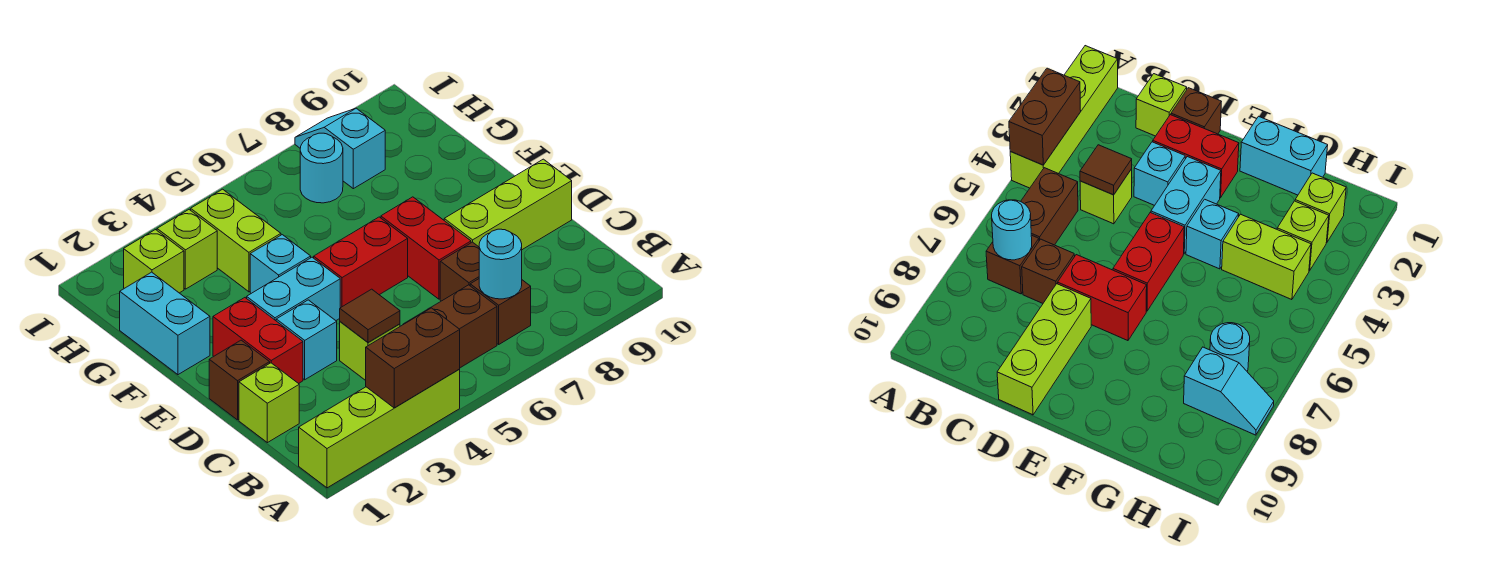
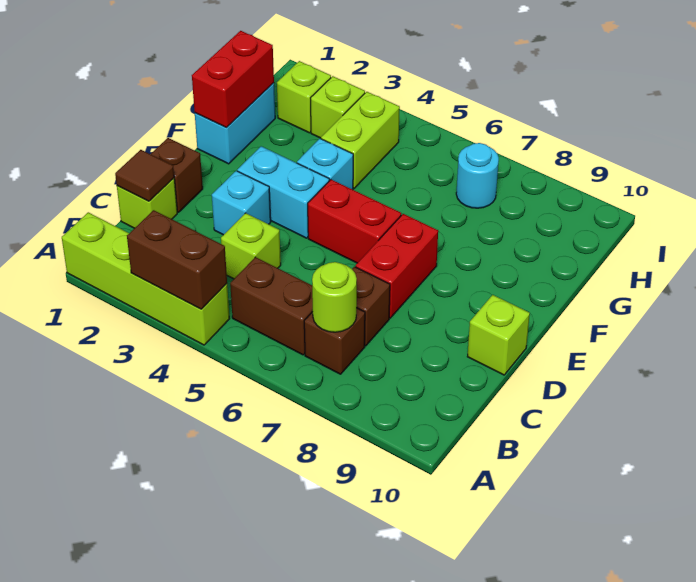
cyan 1x1 round brick [479,229,522,299] -> lime 1x1 round brick [312,262,357,332]
brown 1x1 tile [340,289,400,342] -> brown 1x1 tile moved to [115,150,174,201]
red 1x2 brick [213,298,303,384] -> red 1x2 brick moved to [192,31,274,127]
lime 1x3 brick [444,159,572,250] -> lime 1x1 brick [467,295,530,375]
cyan 1x2 slope [295,108,385,189] -> none

